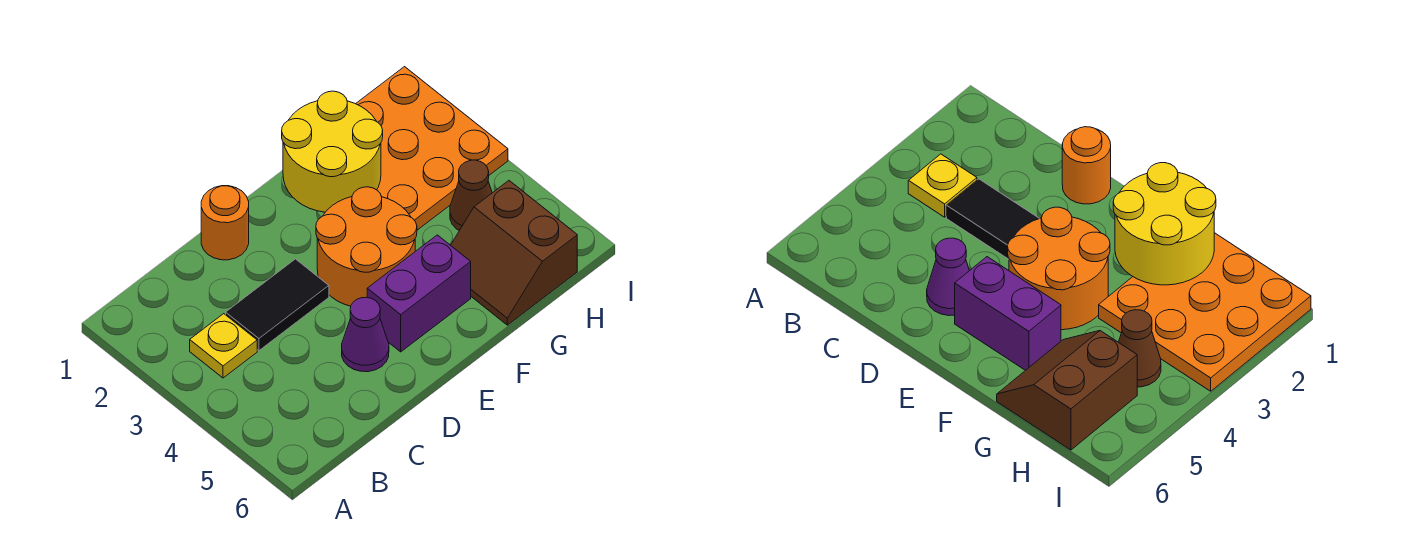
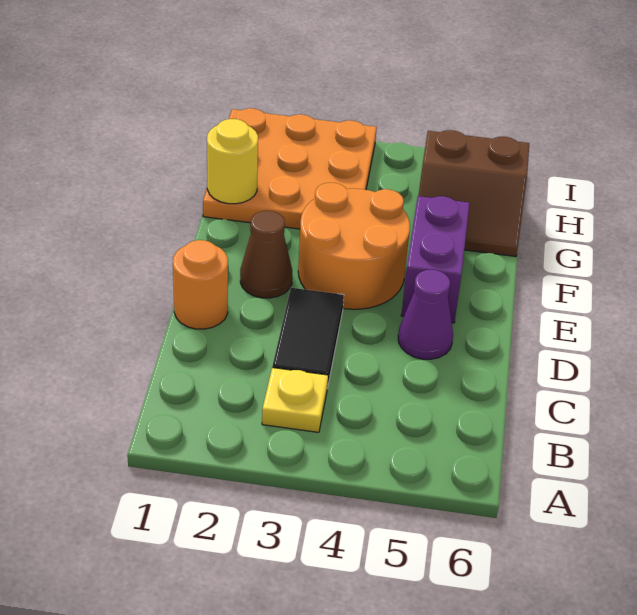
yellow 2x2 round brick [282,91,383,212] -> yellow 1x1 round brick [207,119,258,204]
brown 1x1 cone [450,160,492,231] -> brown 1x1 cone moved to [240,211,292,298]

